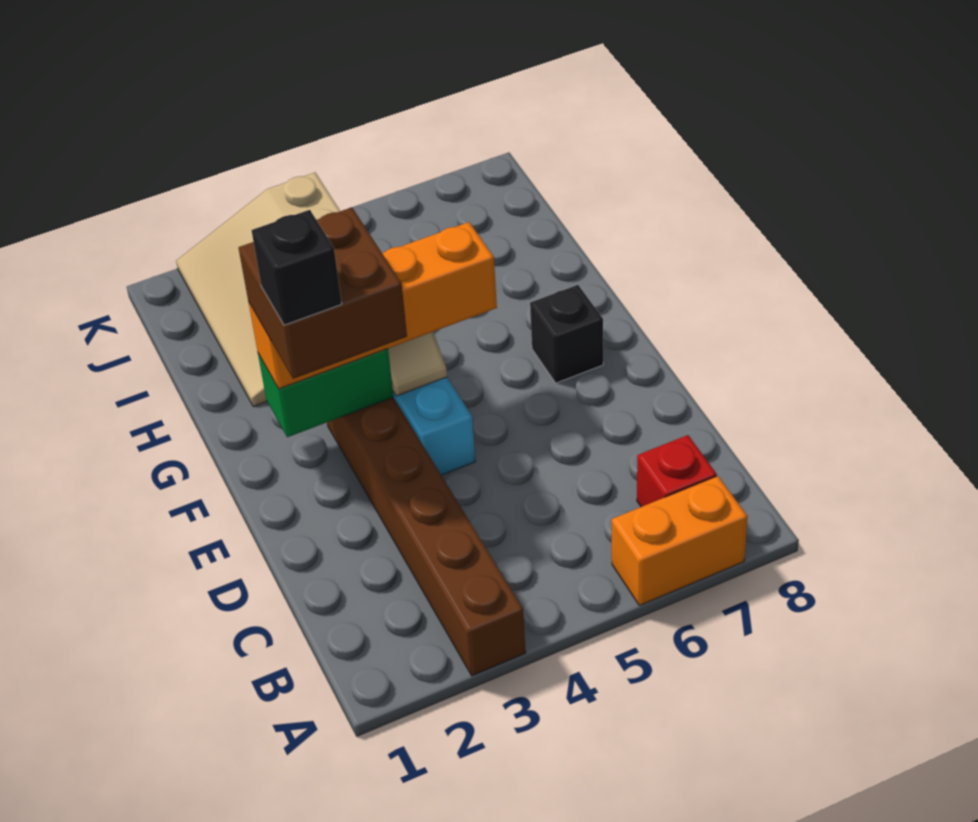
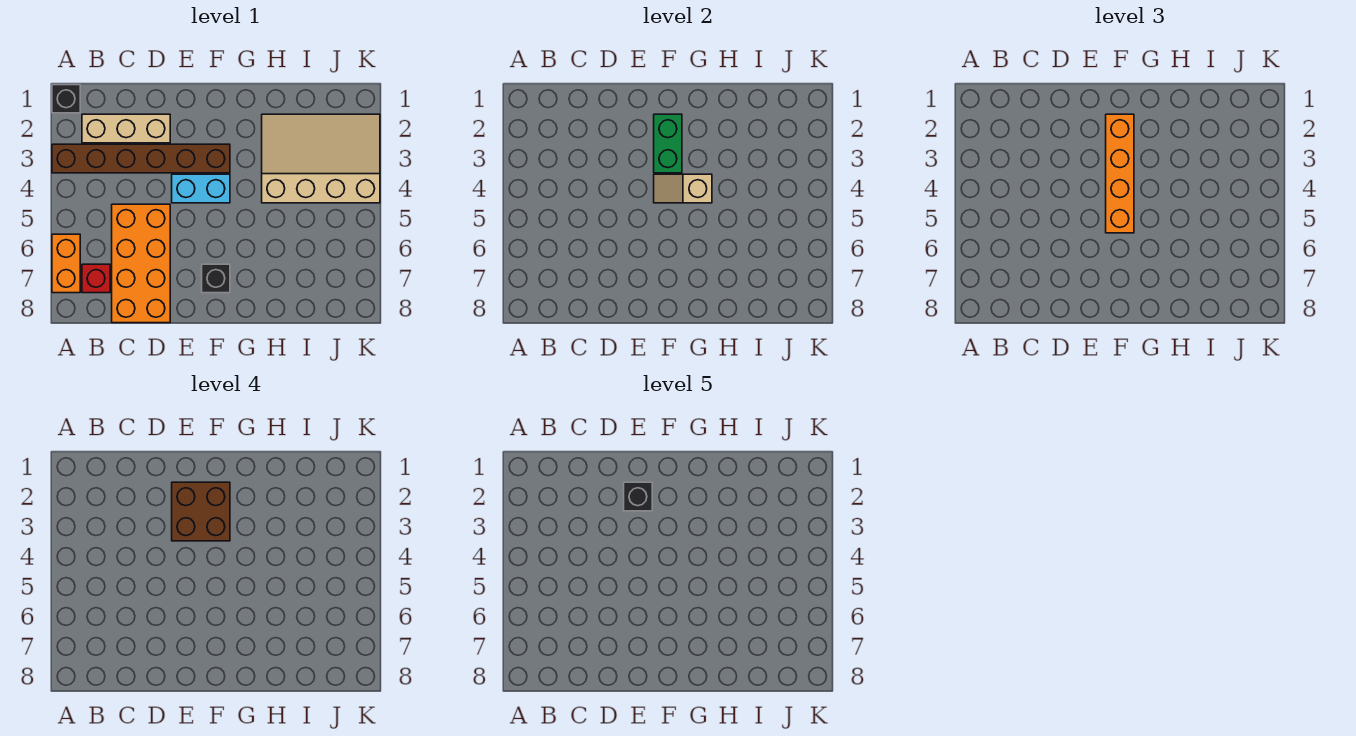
none -> black 1x1 brick [52,85,80,113]
none -> tan 1x3 brick [82,114,170,143]
none -> orange 2x4 brick [112,204,170,323]

